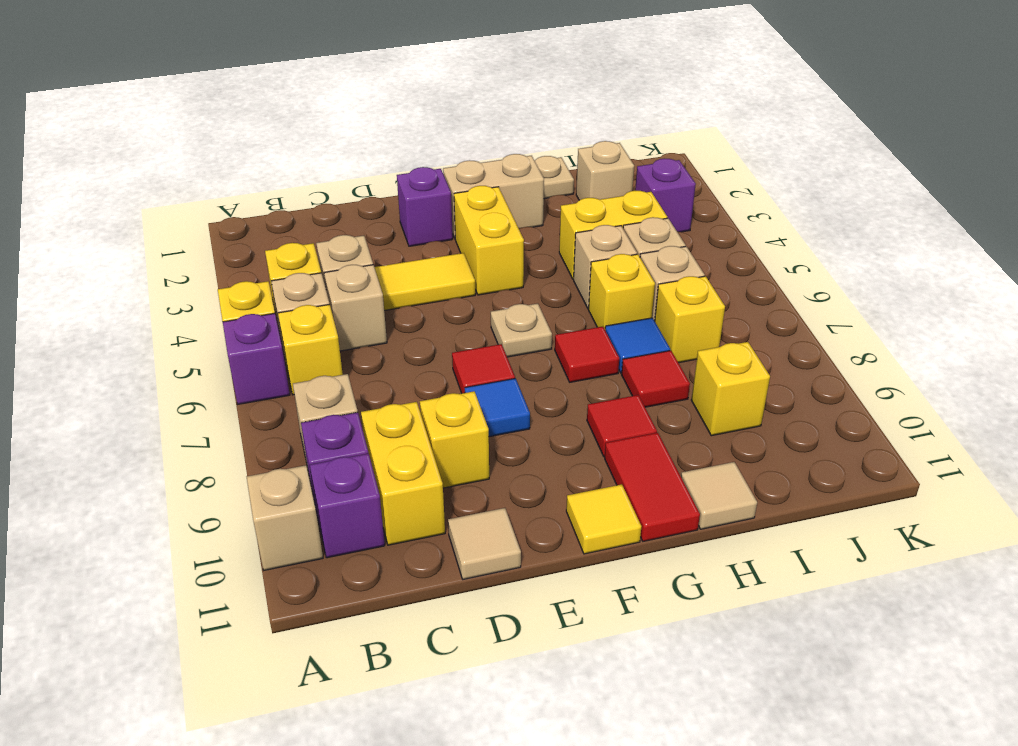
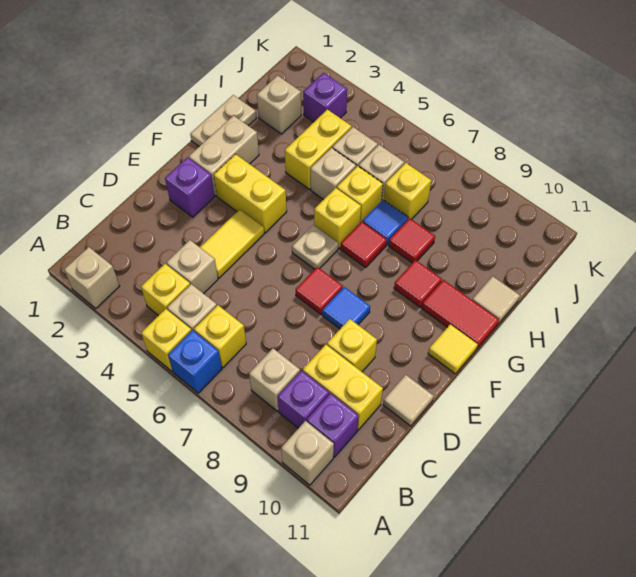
purple 1x1 brick [223,313,290,404] -> blue 1x1 brick [168,330,222,393]
tan 1x1 brick [324,265,387,351] -> tan 1x1 brick moved to [64,247,119,308]
yellow 1x1 brick [691,342,770,436] -> yellow 1x1 brick moved to [314,188,361,248]

